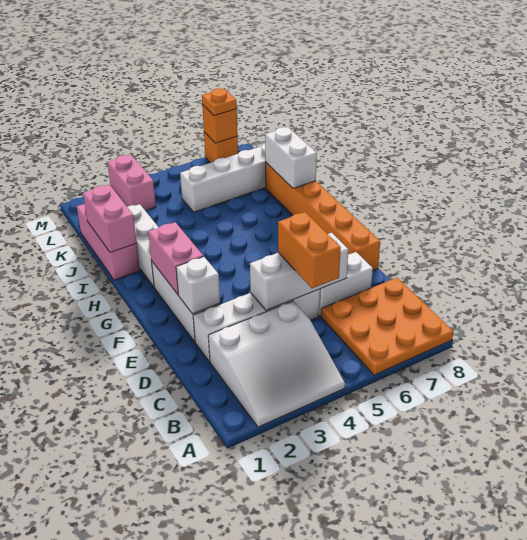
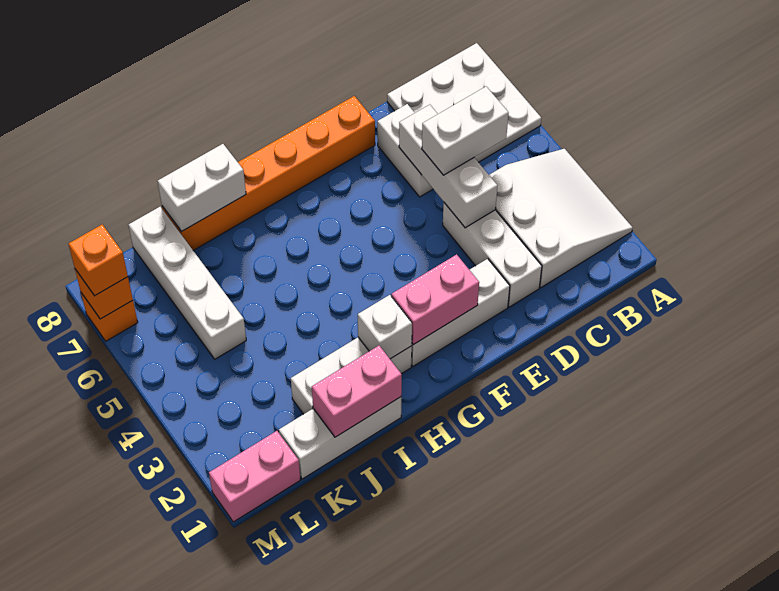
orange 3x3 plate [321,278,453,375] -> white 3x3 plate [387,43,541,162]
orange 1x2 brick [278,212,341,288] -> white 1x2 brick [422,87,508,175]
white 1x4 brick [193,289,320,362] -> white 1x3 brick [443,203,542,307]
white 1x1 brick [176,257,220,314] -> white 1x1 brick moved to [358,295,412,359]
pink 1x3 brick [77,204,140,280] -> white 1x3 brick [279,397,401,479]
pink 1x2 brick [107,155,156,210] -> pink 1x2 brick moved to [209,431,300,522]
orange 1x1 plate [202,88,237,116] -> orange 1x1 brick [69,225,128,296]

